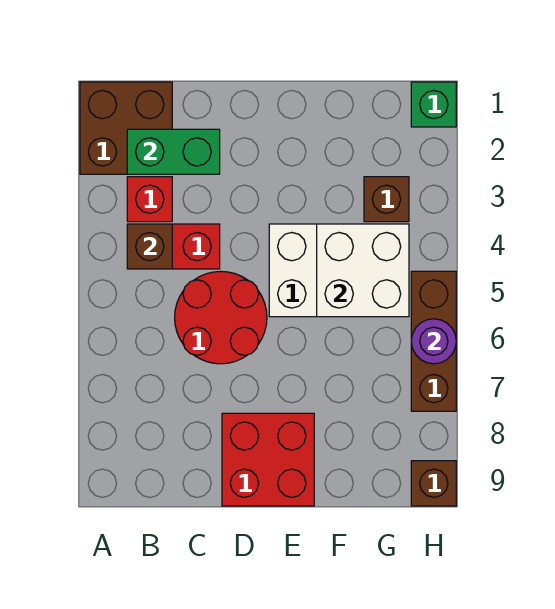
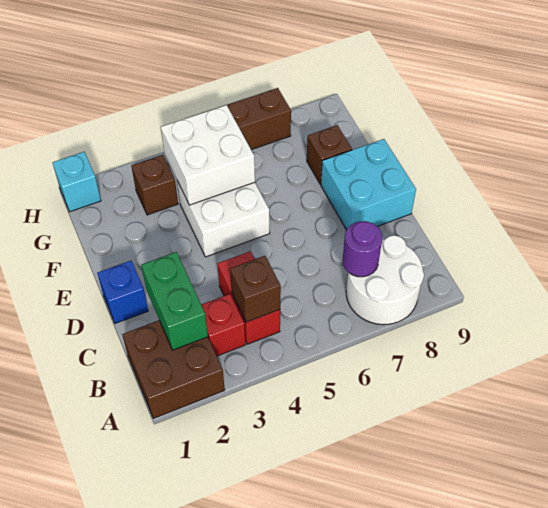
none -> white 2x2 round brick [346,235,424,325]
red 2x2 round brick [175,271,267,364] -> none
none -> blue 1x1 brick [97,261,148,323]
red 2x2 brick [222,413,314,506] -> cyan 2x2 brick [321,139,416,230]
green 1x1 brick [411,82,456,127] -> cyan 1x1 brick [52,152,101,212]
purple 1x1 round brick [411,319,456,364] -> purple 1x1 round brick moved to [343,221,382,277]
brown 1x1 brick [411,461,456,506] -> brown 1x1 brick moved to [307,125,352,184]

